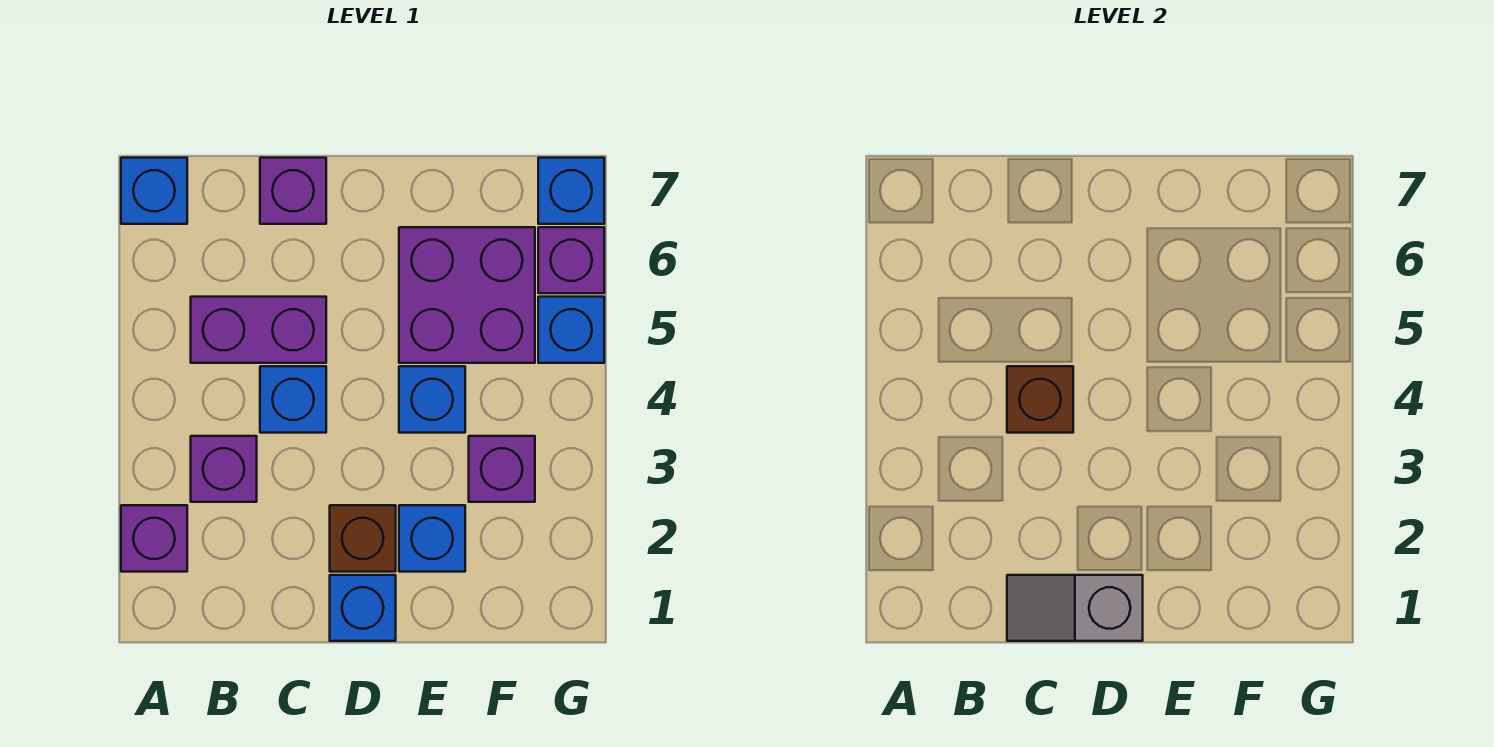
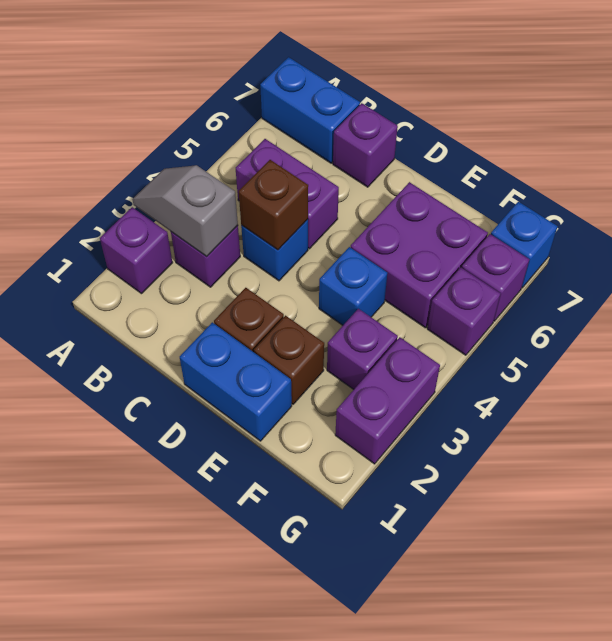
blue 1x1 brick [121,158,187,224] -> blue 1x2 brick [260,57,360,163]
grey 1x2 slope [1007,575,1143,641] -> grey 1x2 slope moved to [132,165,238,257]
blue 1x1 brick [330,575,396,641] -> blue 1x2 brick [180,322,292,441]
blue 1x1 brick [399,505,465,572] -> brown 1x1 brick [254,316,324,404]
none -> purple 1x2 brick [335,337,440,464]
blue 1x1 brick [538,297,604,363] -> purple 1x1 brick [427,268,501,355]

